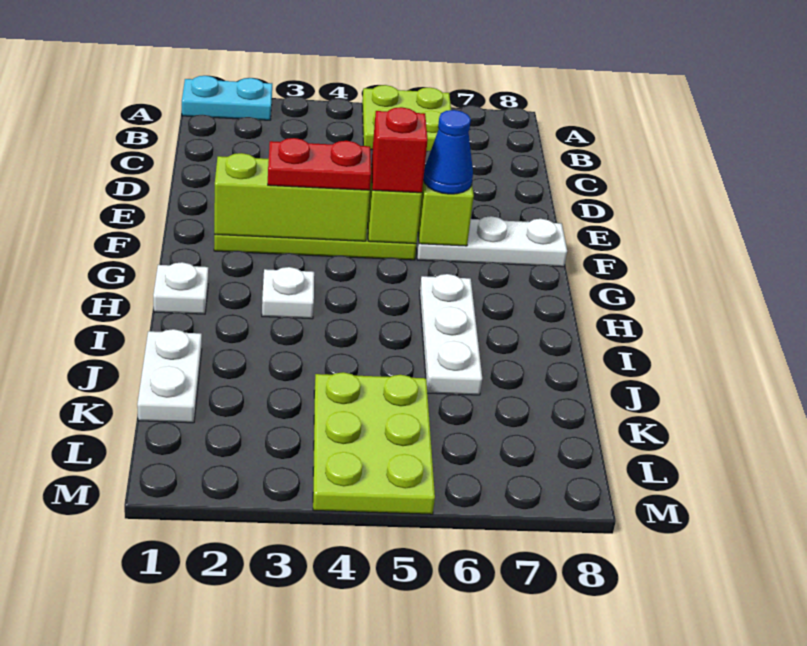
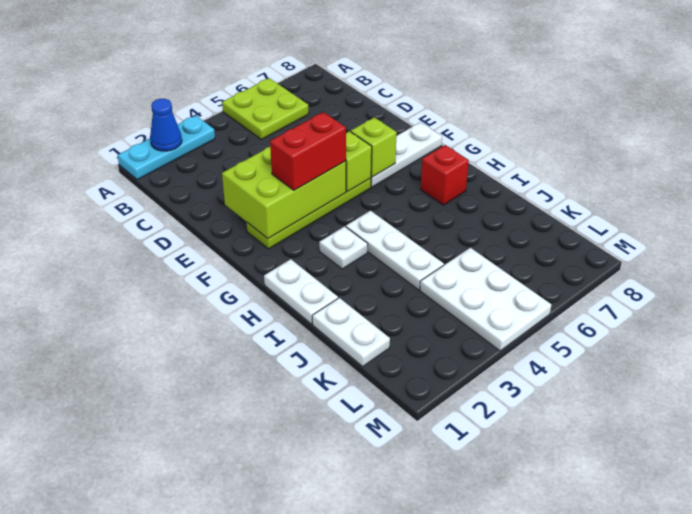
cyan 1x2 plate [182,76,272,120] -> cyan 1x3 plate [118,115,215,180]
lime 1x3 brick [214,153,370,241] -> lime 2x3 brick [222,147,346,239]
red 1x2 plate [268,138,371,190] -> red 1x2 brick [270,112,346,190]
red 1x1 brick [371,107,428,193] -> red 1x1 brick moved to [421,145,469,205]
blue 1x1 cone [423,110,473,194] -> blue 1x1 cone moved to [150,99,182,151]
white 1x1 plate [153,262,208,314] -> white 1x2 plate [264,259,338,324]
white 1x3 plate [420,274,482,395] -> white 1x3 plate moved to [346,211,444,290]
lime 2x3 plate [313,372,435,514] -> white 2x3 plate [420,248,551,351]

